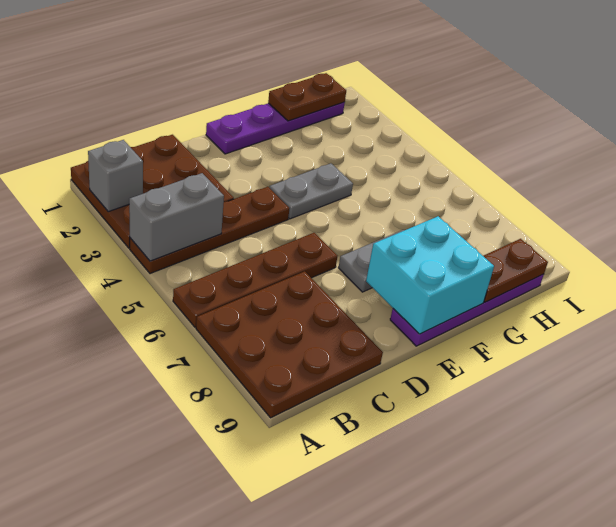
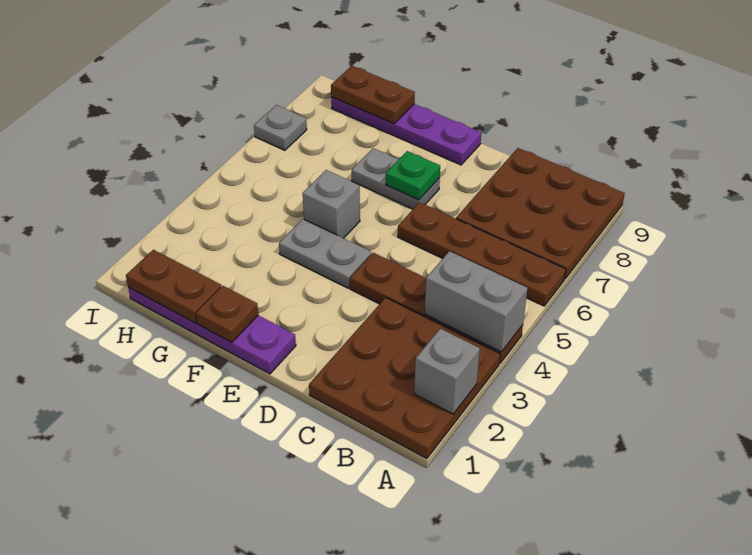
none -> green 1x1 plate [386,151,440,200]
cyan 2x2 brick [366,216,494,334] -> none
none -> brown 1x1 plate [196,286,258,342]
none -> grey 1x1 brick [303,170,360,238]
none -> grey 1x1 plate [254,105,307,150]

